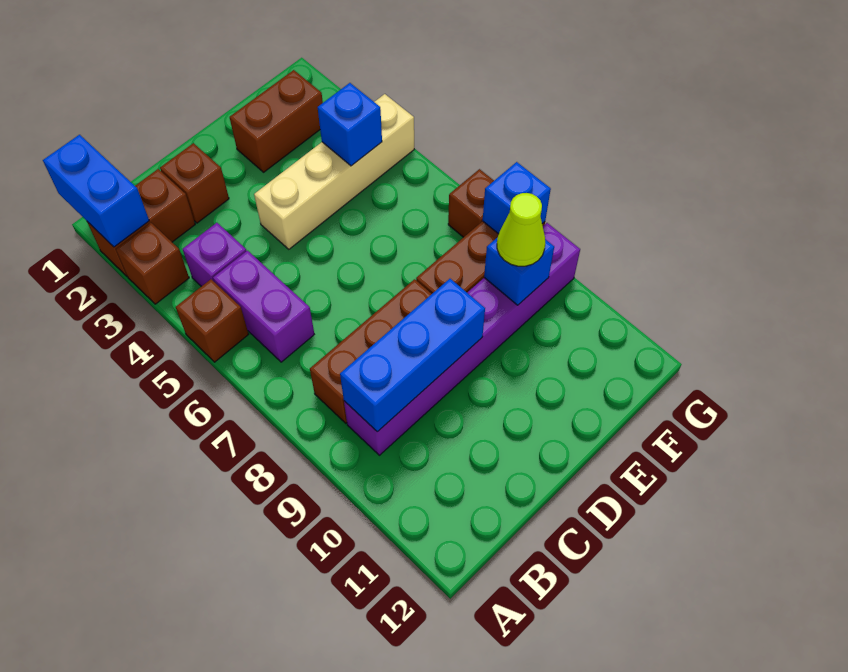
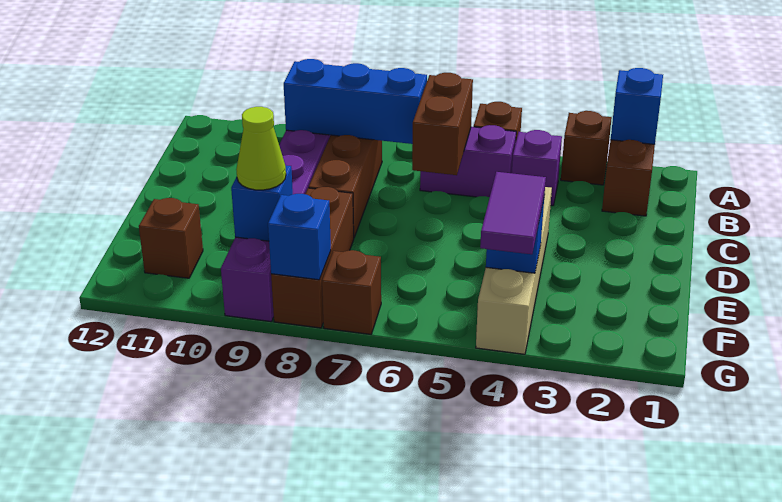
blue 1x2 brick [43,135,149,247] -> blue 1x1 brick [611,68,663,144]
blue 1x3 brick [340,279,485,432] -> blue 1x3 brick turned to [284,59,427,144]
brown 1x1 brick [160,143,229,223] -> brown 1x1 brick moved to [139,198,203,278]
brown 1x2 brick [230,70,323,172] -> brown 1x2 brick moved to [412,73,473,175]
none -> purple 1x2 tile [480,172,546,254]

